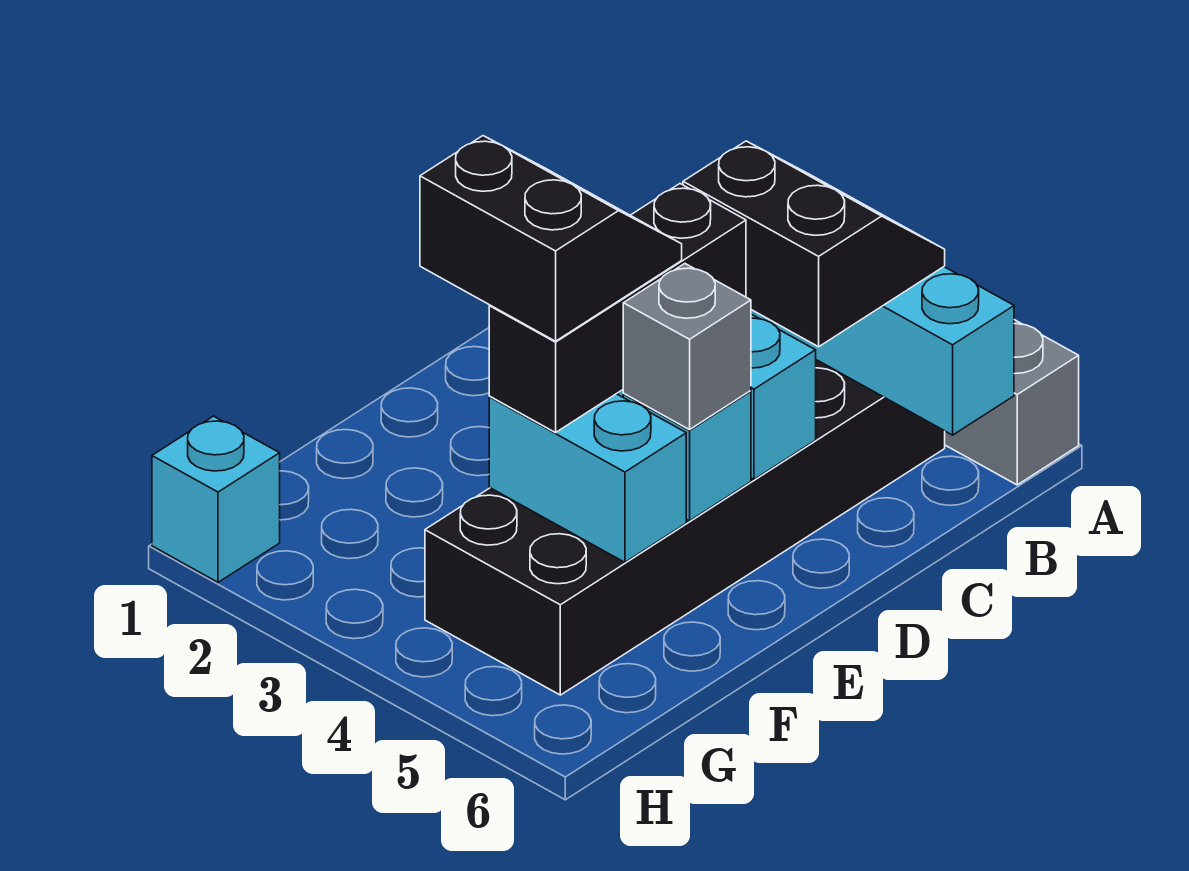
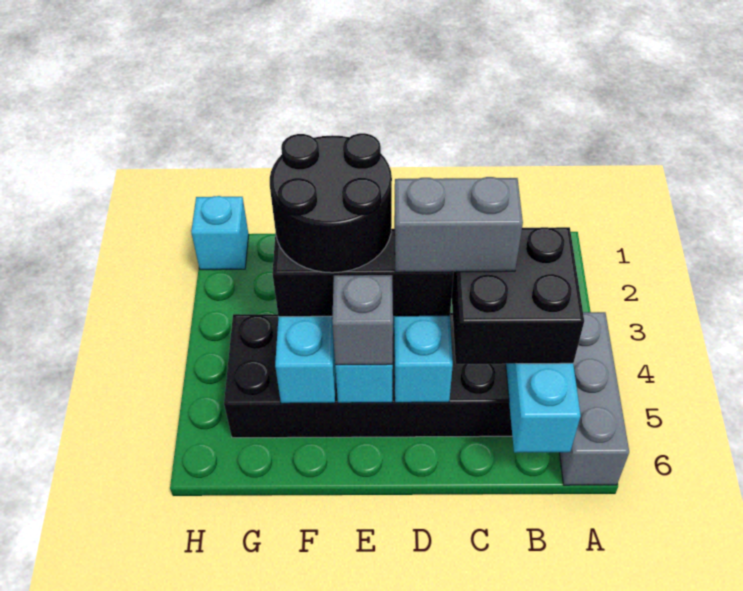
black 2x2 slope [683,141,945,347] -> black 2x2 brick [452,227,584,364]
none -> grey 1x2 brick [394,177,523,272]
black 2x2 slope [420,136,682,341] -> black 2x2 round brick [270,133,392,273]

